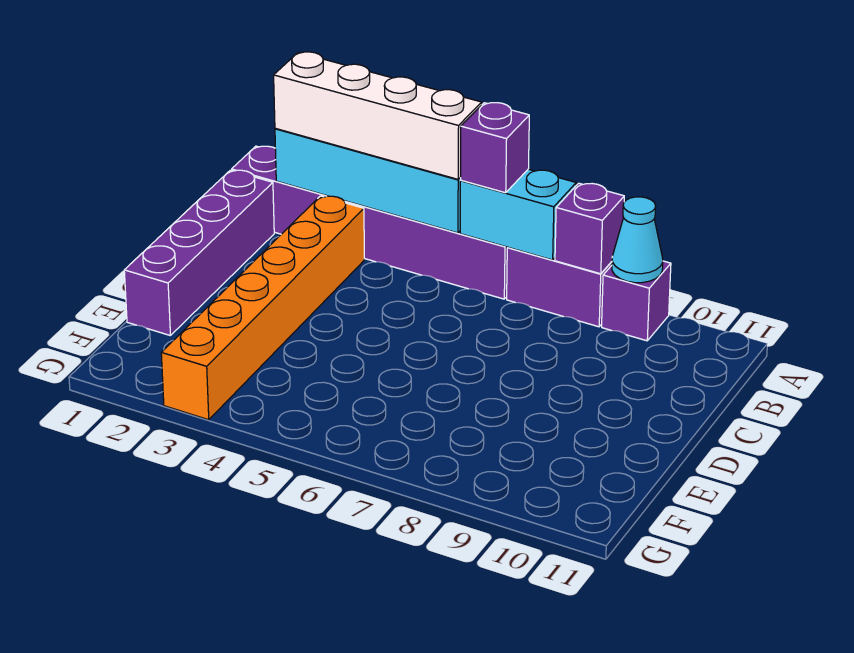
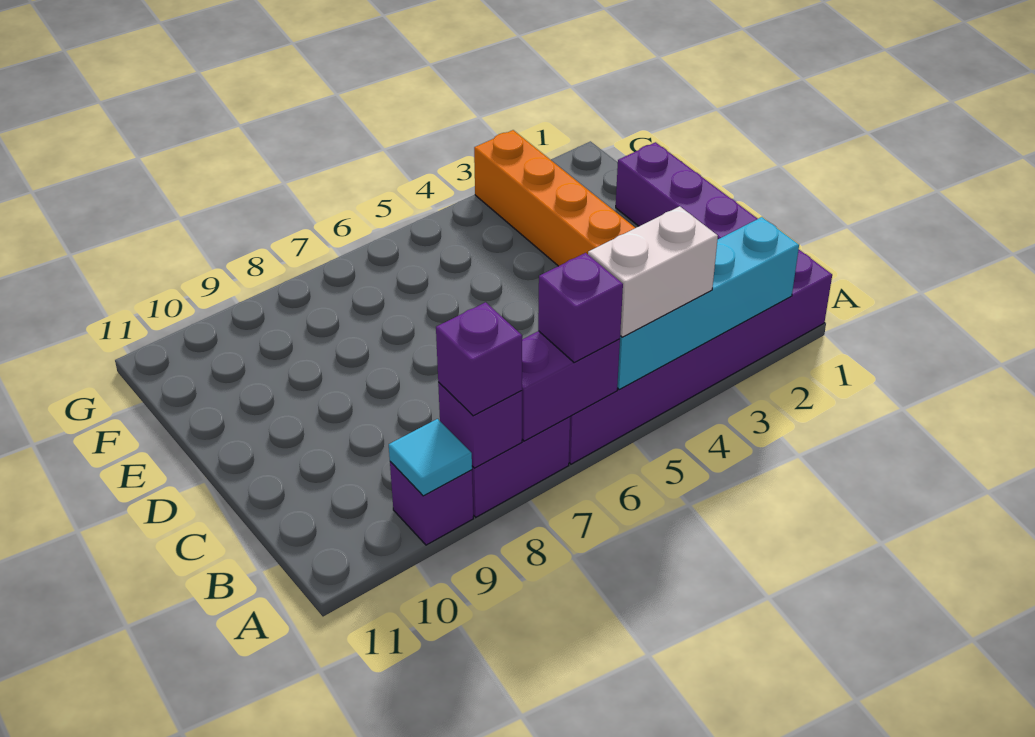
white 1x4 brick [274,52,482,179] -> white 1x2 brick [588,206,718,337]
cyan 1x2 brick [460,169,576,260] -> purple 1x2 brick [522,331,620,441]
none -> purple 1x1 brick [436,302,522,416]
cyan 1x1 cone [612,197,663,283] -> cyan 1x1 tile [389,419,472,496]

